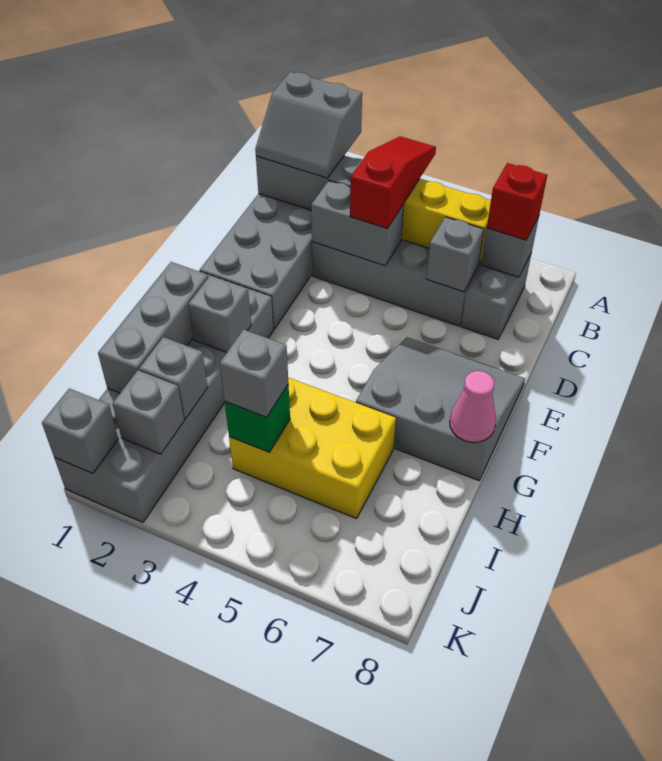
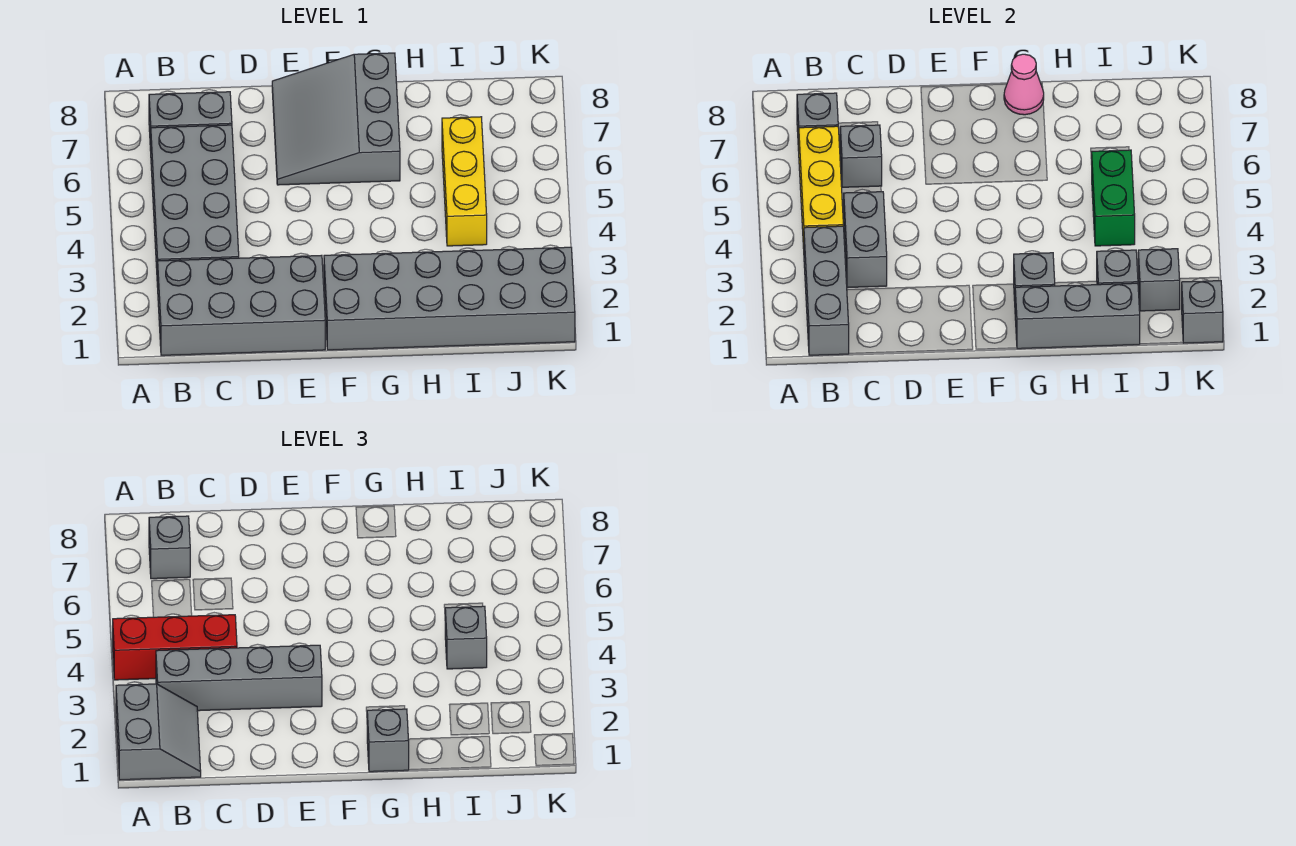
red 1x3 slope [350,136,436,229] -> red 1x3 brick [113,615,237,680]
none -> grey 1x4 brick [156,645,322,711]
red 1x1 brick [487,163,547,240] -> grey 1x1 brick [149,516,190,579]
none -> grey 1x1 brick [367,709,409,772]
yellow 2x3 brick [229,378,396,519] -> yellow 1x3 brick [442,117,487,246]
green 1x1 brick [225,384,290,452] -> green 1x2 brick [1091,150,1135,246]

